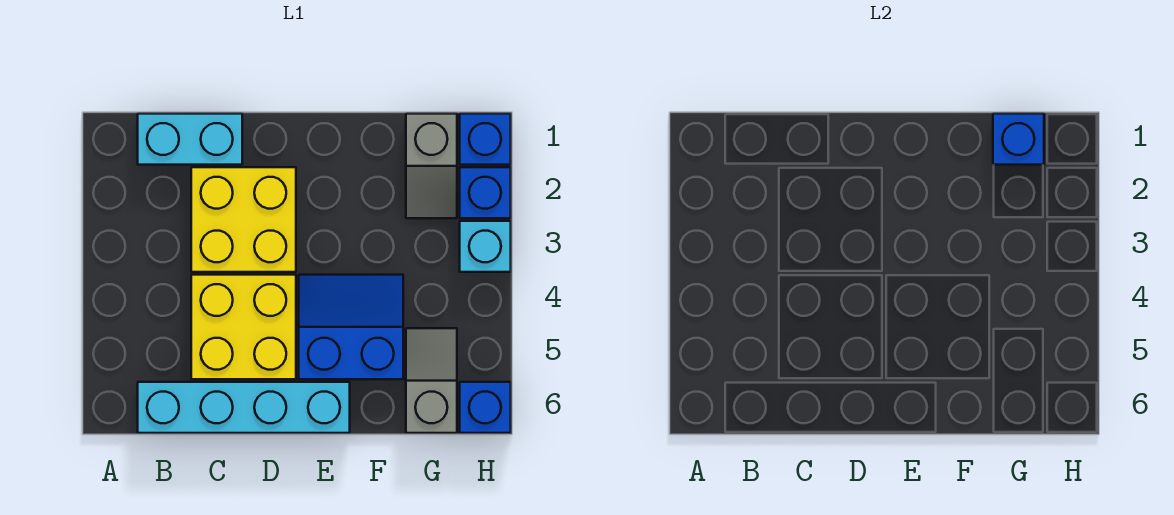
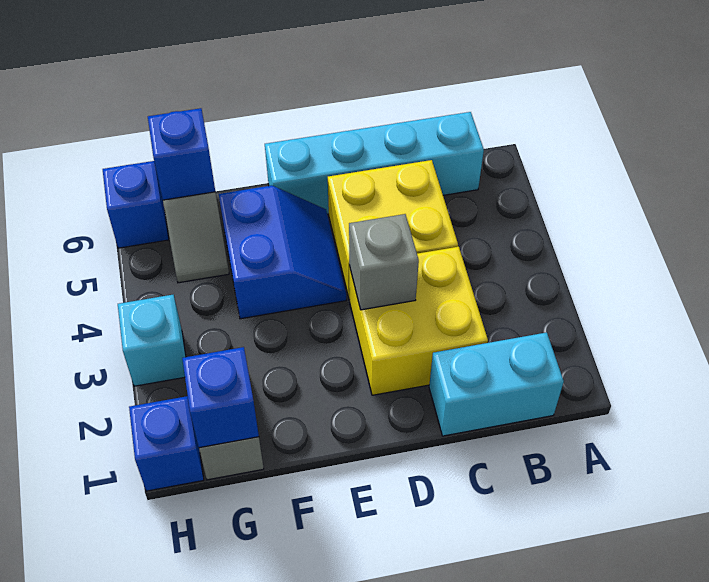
none -> grey 1x1 brick [349,214,419,310]
blue 2x2 slope [299,275,403,379] -> blue 2x2 slope turned to [219,185,346,319]
blue 1x1 brick [460,167,511,218] -> blue 1x1 brick moved to [148,108,215,200]

